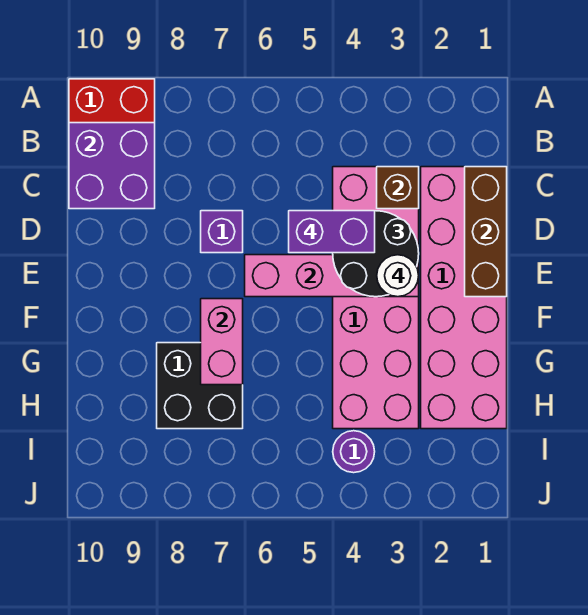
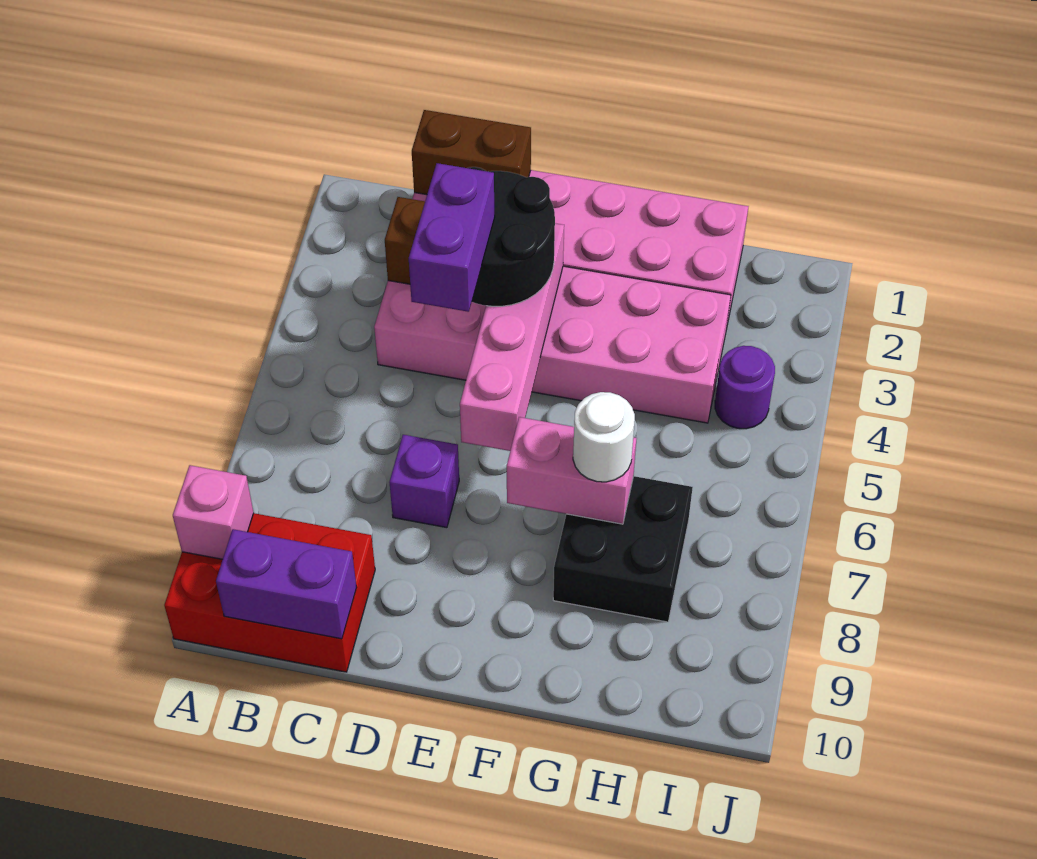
none -> pink 1x1 brick [173,465,254,559]
purple 2x2 brick [69,123,155,209] -> purple 1x2 brick [216,529,357,639]
brown 1x3 brick [465,167,507,297] -> brown 1x2 brick [412,110,531,195]
white 1x1 round brick [377,255,419,297] -> white 1x1 round brick moved to [573,392,635,482]

